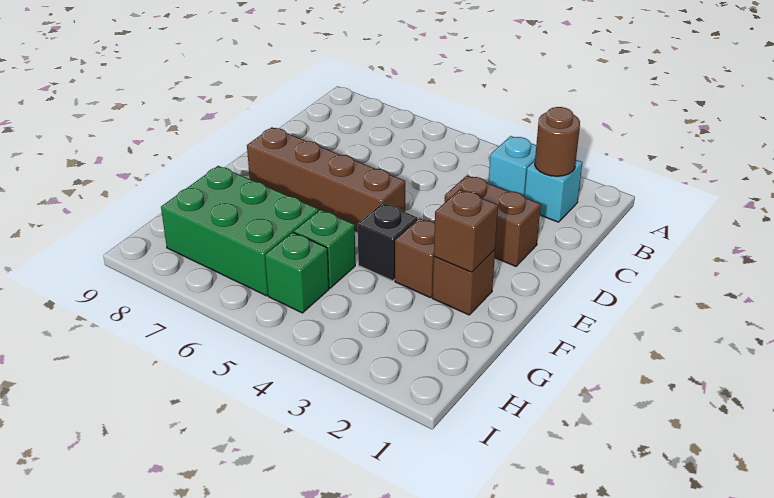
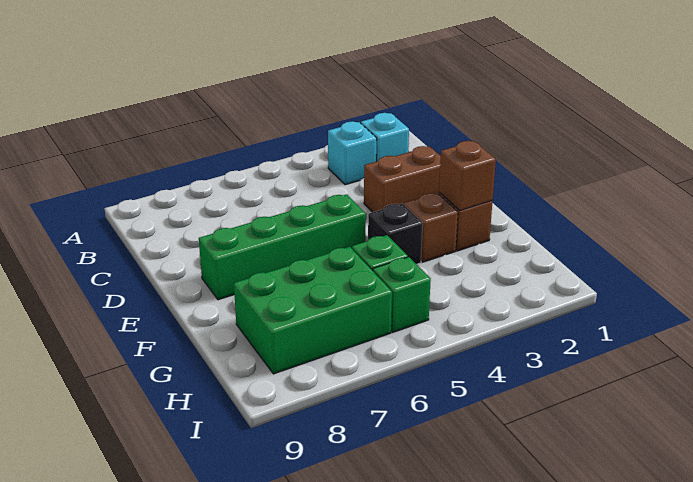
brown 1x1 round brick [535,107,580,176] -> none
brown 1x4 brick [247,127,405,232] -> green 1x4 brick [199,194,366,300]

